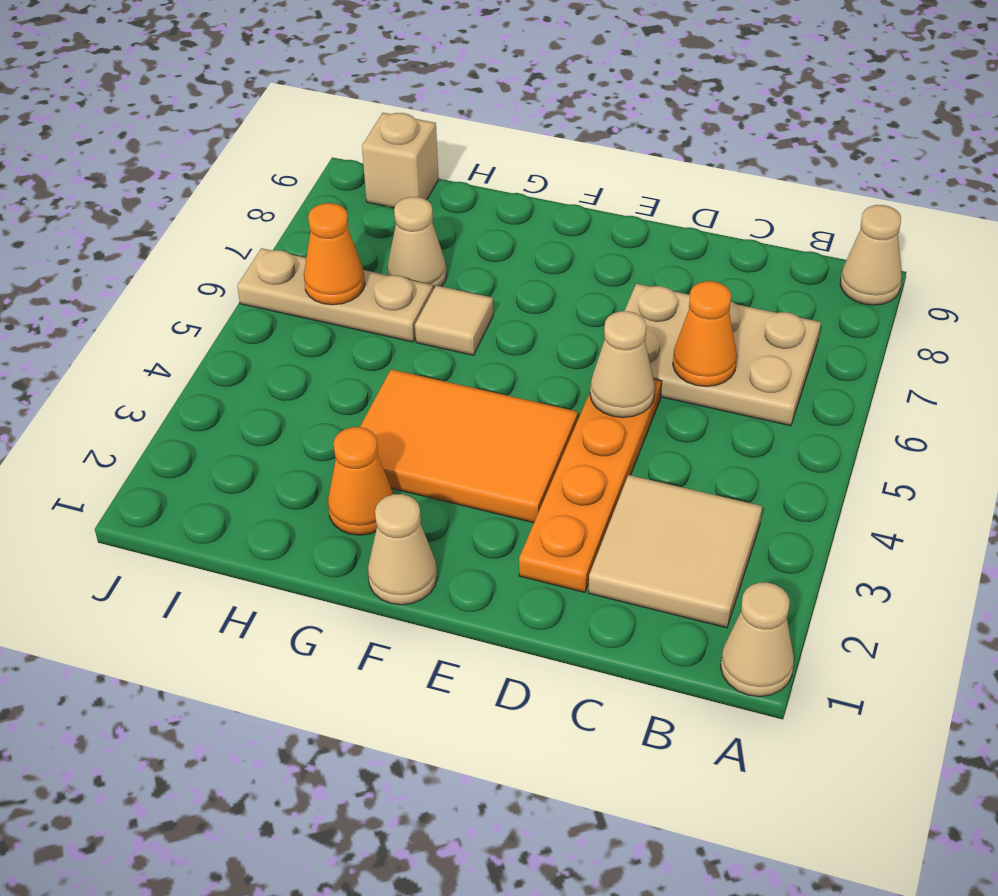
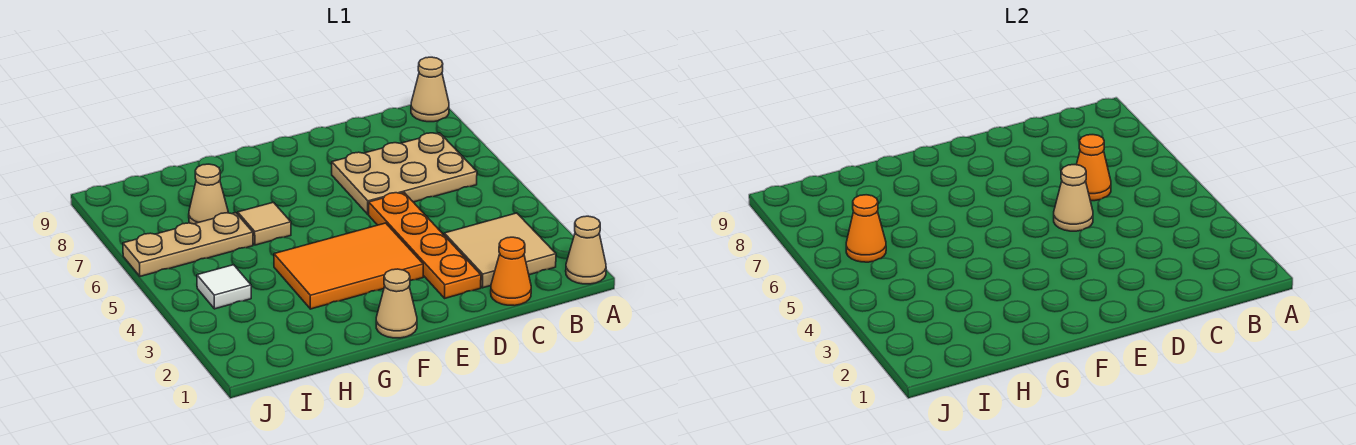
orange 1x1 cone [328,427,393,535] -> orange 1x1 cone moved to [491,237,531,306]
none -> white 1x1 tile [197,265,251,309]
tan 1x1 brick [362,113,439,208] -> none

